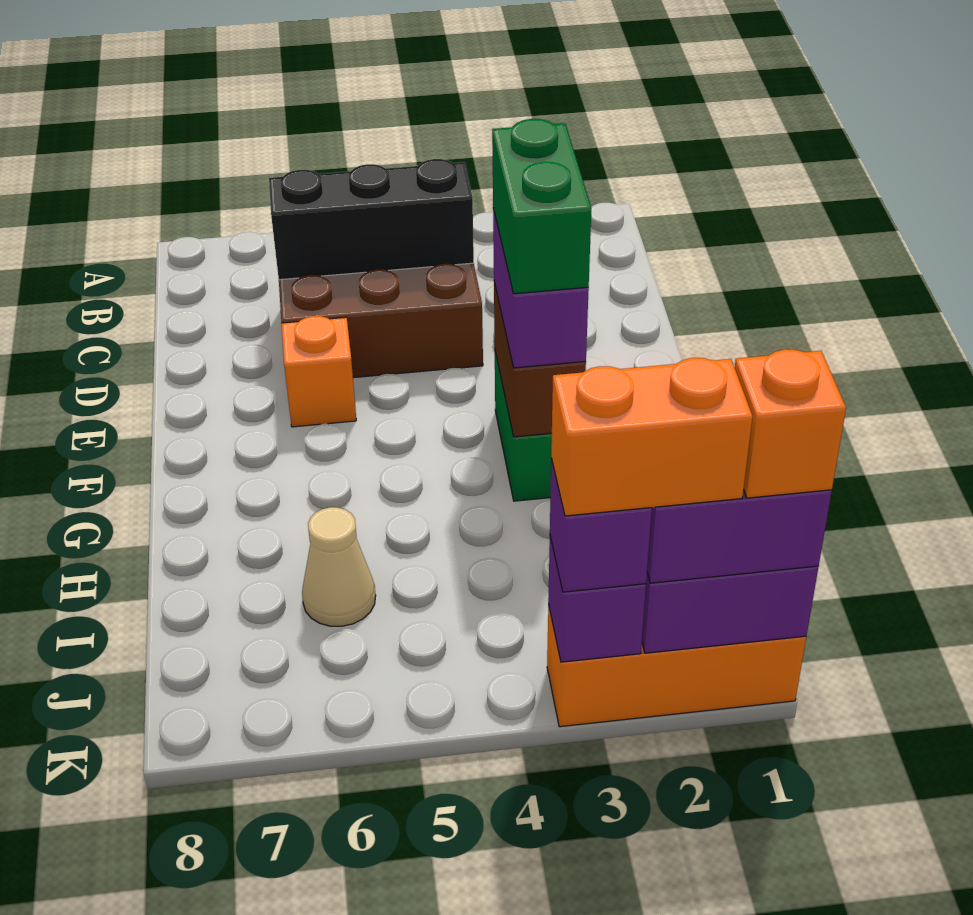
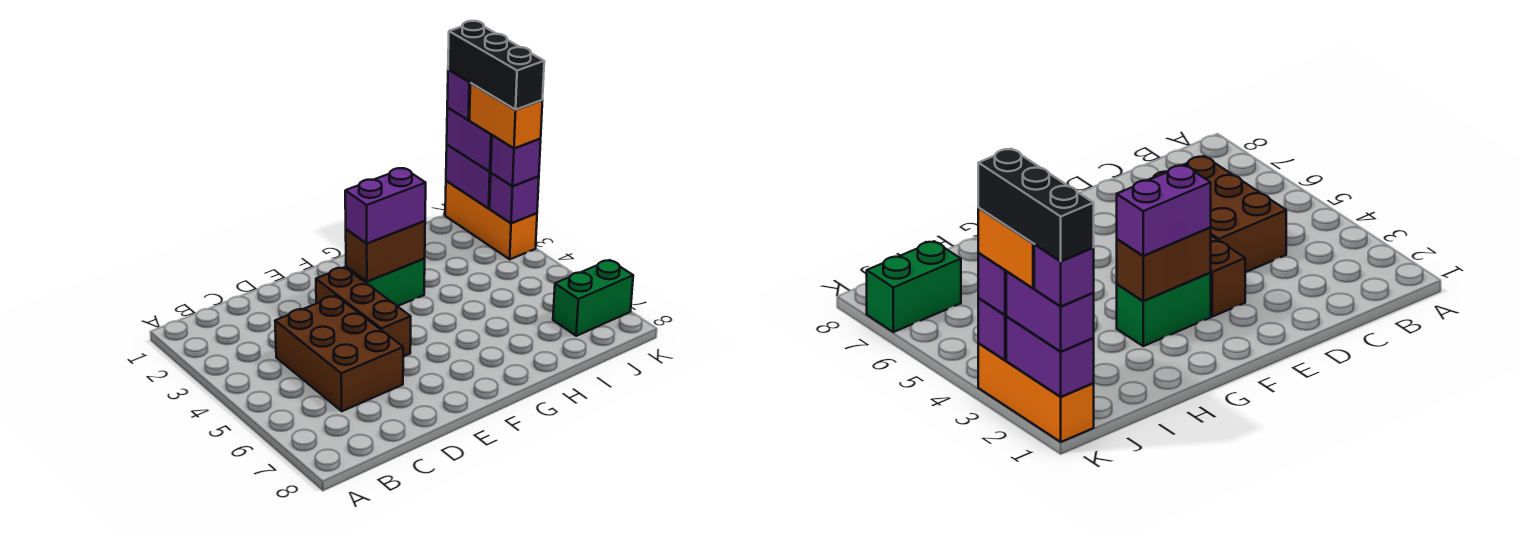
black 1x3 brick [269,159,474,280] -> black 1x3 brick moved to [448,21,544,110]
none -> brown 1x3 brick [316,267,411,356]
orange 1x1 brick [282,316,356,427] -> none
green 1x2 brick [492,119,591,294] -> green 1x2 brick moved to [553,260,633,336]
tan 1x1 cone [302,507,376,626] -> none
orange 1x1 brick [735,349,846,498] -> purple 1x1 brick [447,70,470,120]

